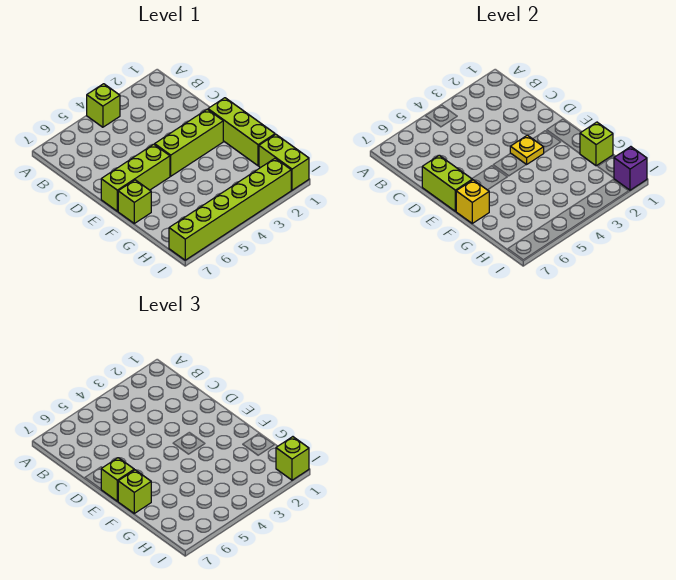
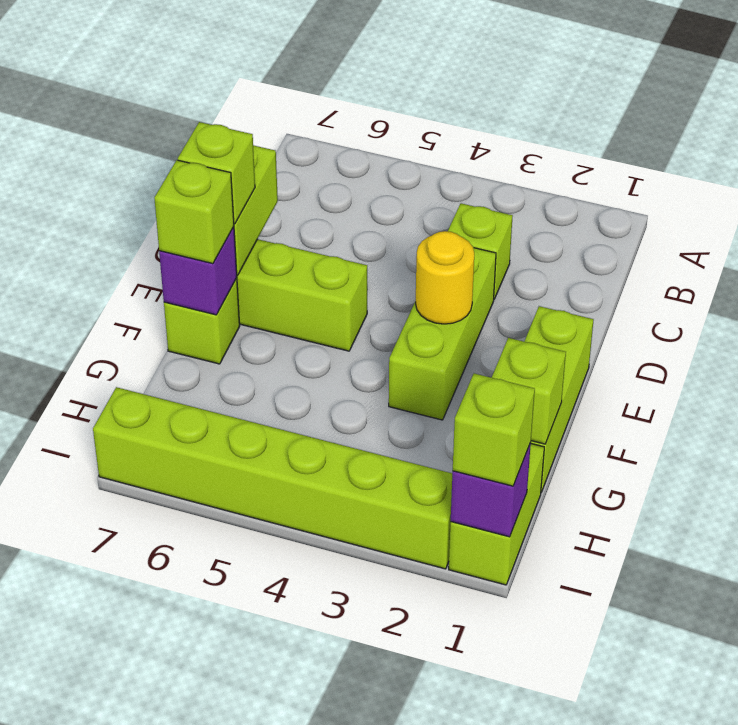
lime 1x1 brick [87,84,120,127] -> lime 1x1 brick moved to [448,203,513,299]
lime 1x3 brick [154,109,223,176] -> lime 1x3 brick turned to [389,247,496,420]
yellow 1x1 plate [510,135,544,165] -> yellow 1x1 round brick [416,231,474,324]
yellow 1x1 brick [456,180,489,223] -> purple 1x1 brick [159,227,237,315]

